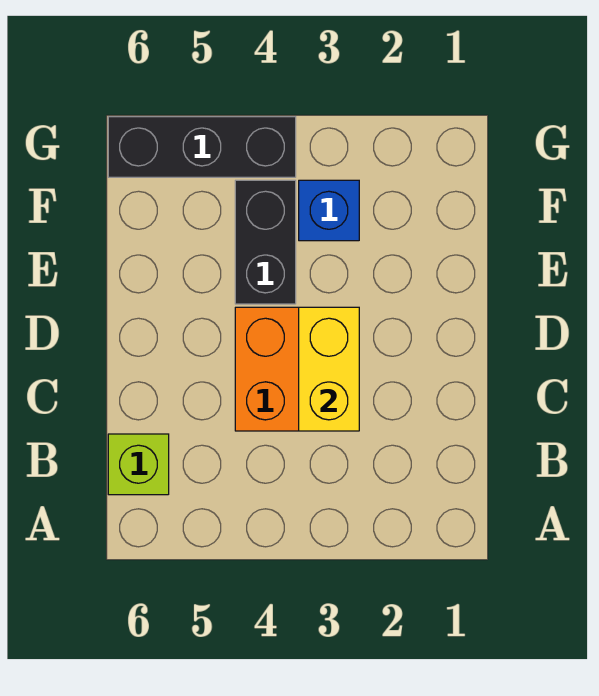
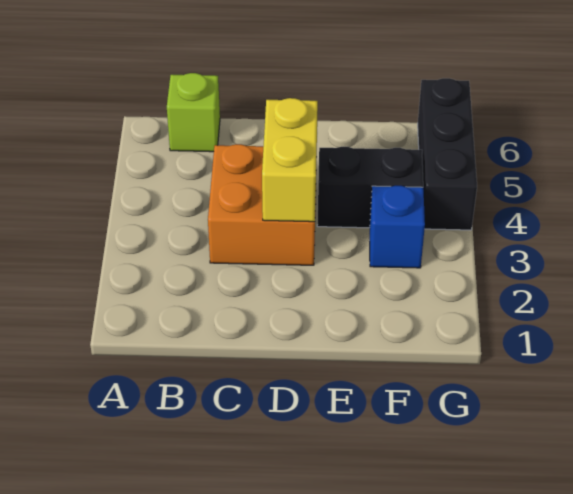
yellow 1x2 brick [299,307,359,431] -> yellow 1x2 brick turned to [262,98,318,222]

